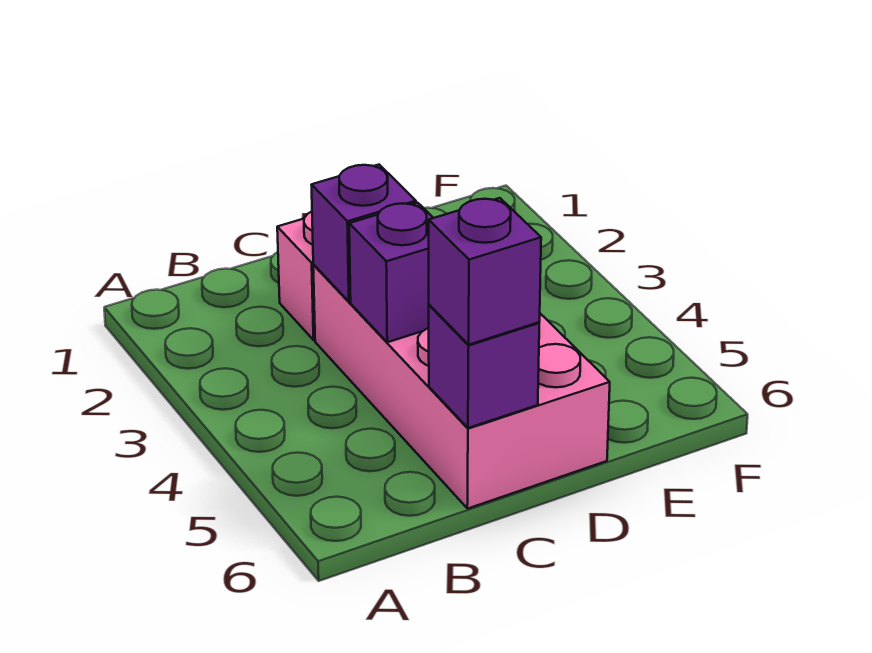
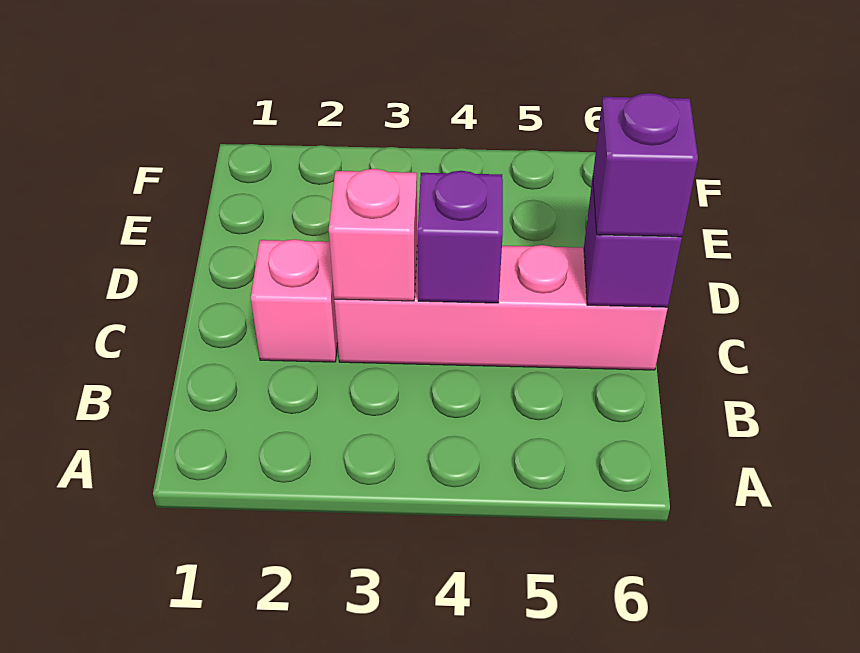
pink 2x4 brick [313,265,610,509] -> pink 1x4 brick [334,244,668,370]
purple 1x1 brick [312,165,416,301] -> pink 1x1 brick [329,169,417,301]

